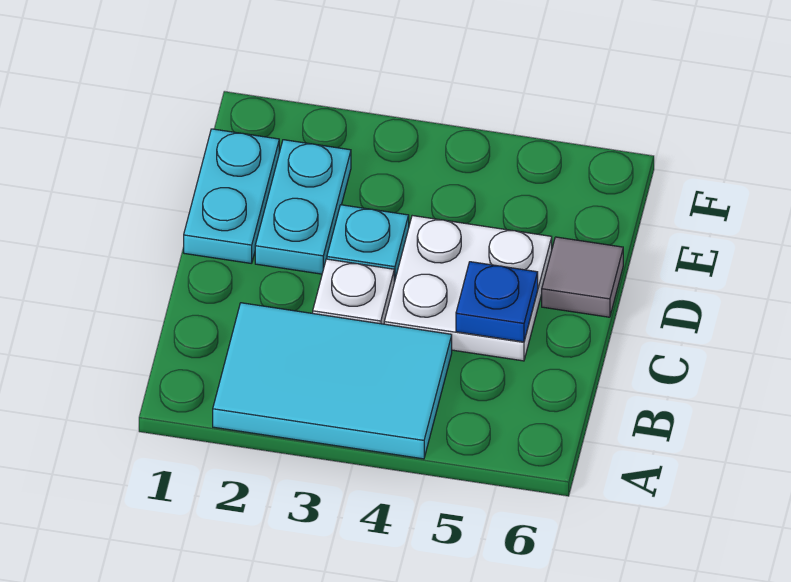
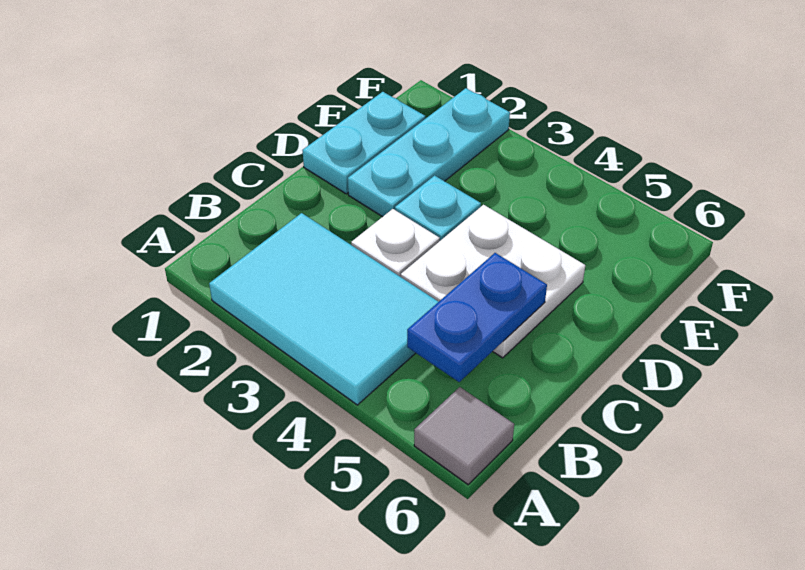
blue 1x1 plate [456,262,538,342] -> blue 1x2 plate [407,253,547,382]
cyan 1x2 plate [255,140,351,274] -> cyan 1x3 plate [348,88,510,217]
grey 1x1 tile [542,237,623,317] -> grey 1x1 tile moved to [414,387,514,485]

